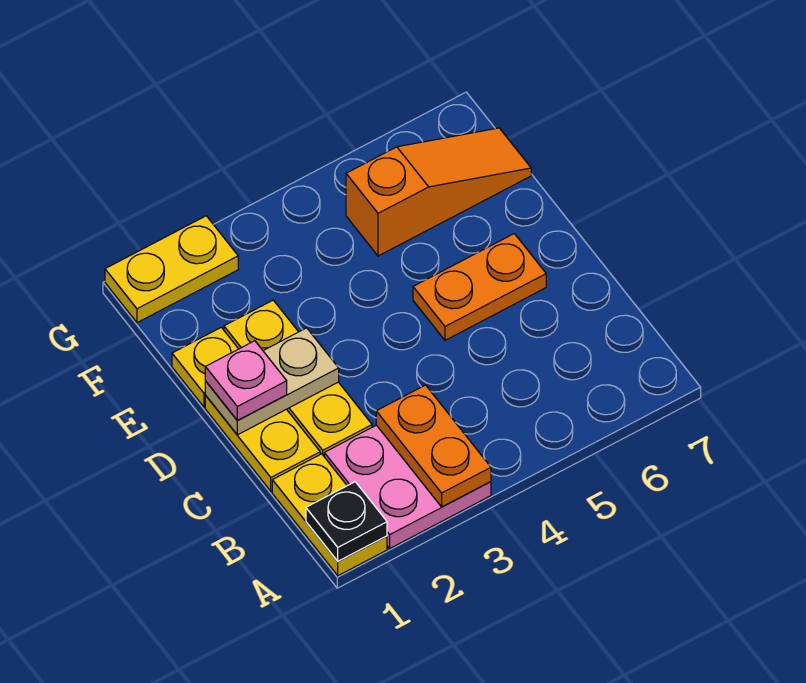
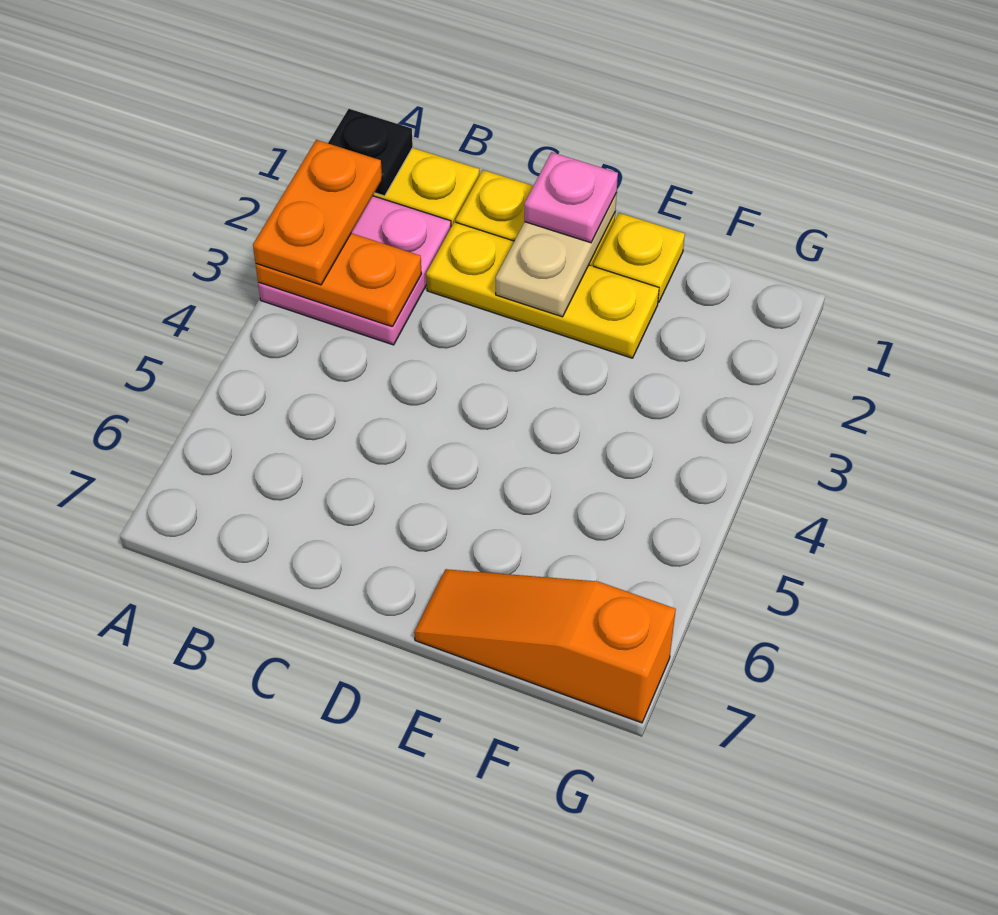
orange 1x2 plate [413,234,546,340] -> orange 1x2 plate moved to [253,140,382,285]
orange 1x3 slope [346,128,531,256] -> orange 1x3 slope turned to [414,569,676,723]
yellow 1x2 plate [105,216,238,323] -> none

